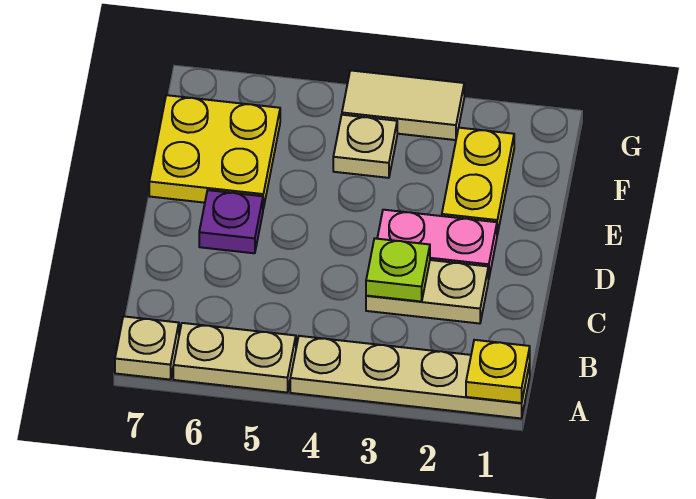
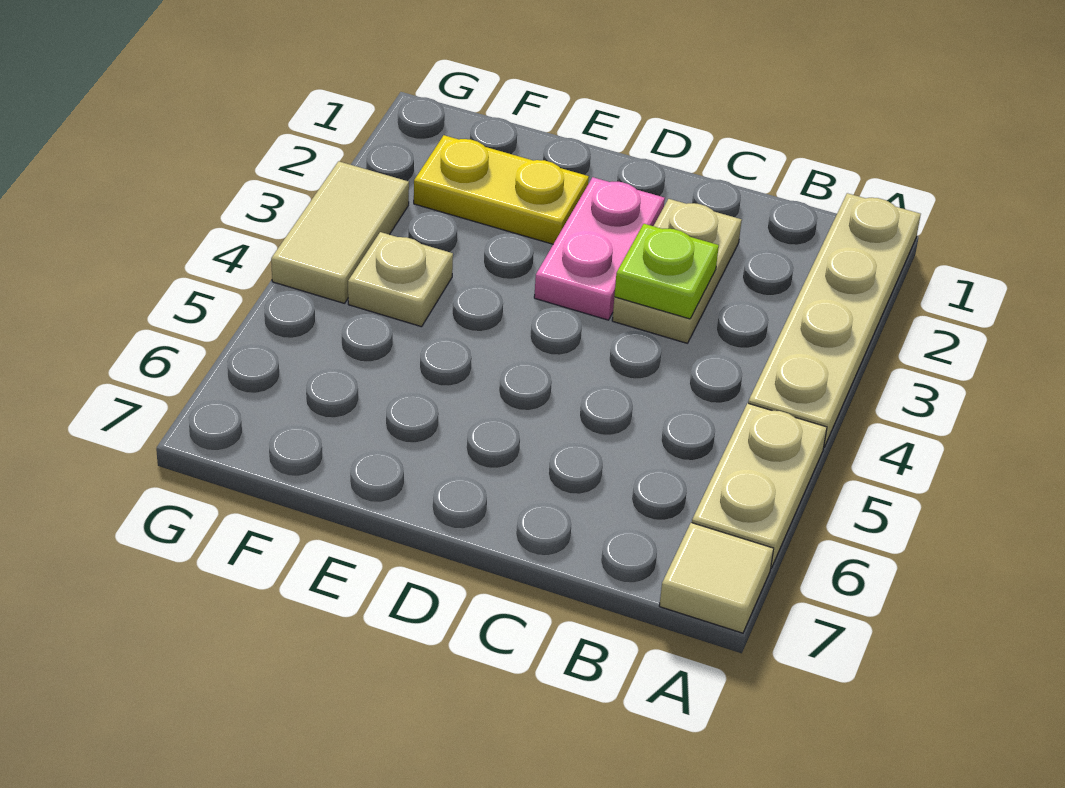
yellow 1x1 plate [466,340,530,403] -> none
tan 1x1 plate [115,316,179,380] -> tan 1x1 tile [659,523,774,633]
purple 1x1 plate [199,190,263,253] -> none
yellow 2x2 plate [149,95,280,209] -> none

